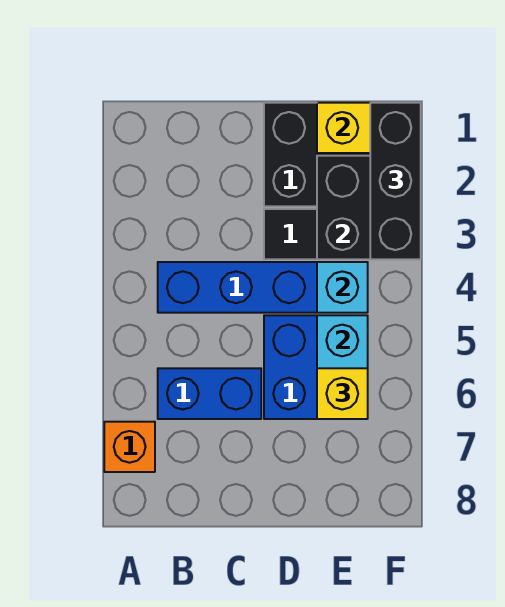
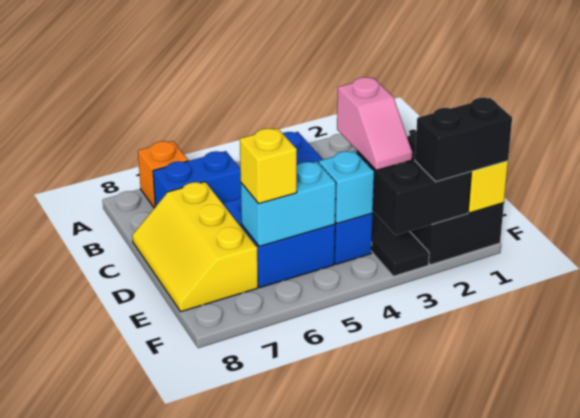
blue 1x2 brick [158,368,261,419] -> blue 1x2 brick turned to [153,151,241,207]
none -> yellow 2x3 slope [132,182,258,312]
none -> pink 1x2 slope [337,77,412,170]
black 1x3 brick [370,103,421,259] -> black 1x2 brick [415,98,512,181]

